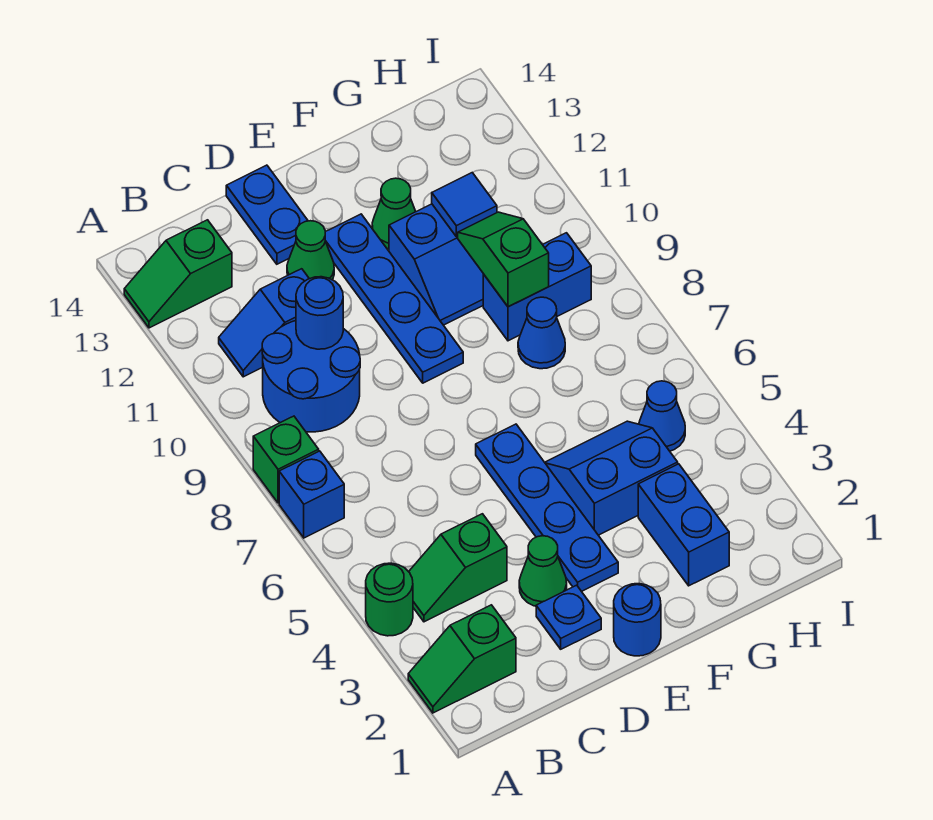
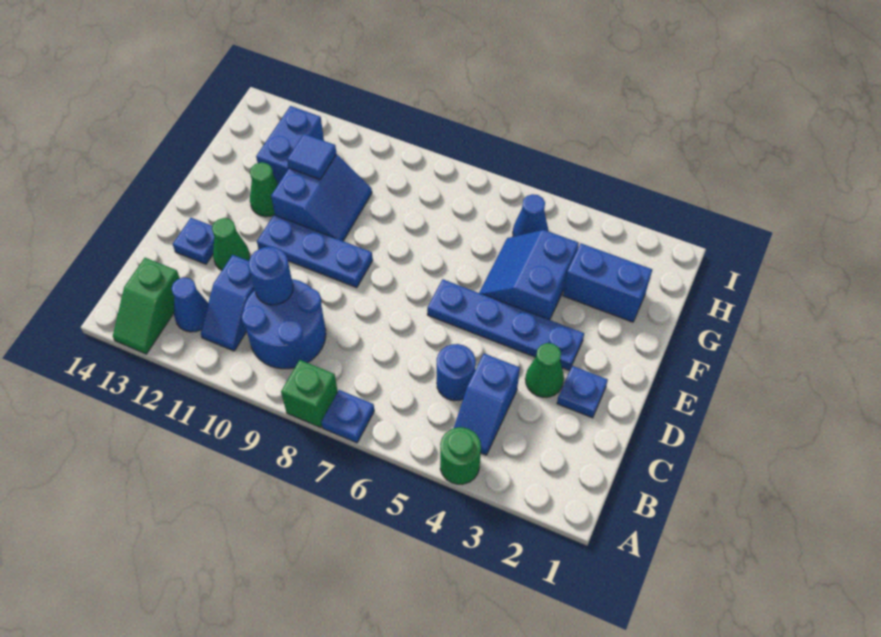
green 1x2 slope [408,605,516,713] -> none
blue 1x1 brick [279,451,344,538] -> blue 1x1 plate [321,390,374,443]
green 1x2 slope [409,514,507,622] -> blue 1x2 slope [454,354,520,455]
blue 1x2 plate [226,165,308,264] -> blue 1x1 plate [173,218,214,264]
blue 1x1 round brick [614,584,661,656] -> blue 1x1 round brick moved to [437,344,476,401]
blue 1x4 plate [325,214,463,383] -> blue 1x3 plate [257,215,373,288]
blue 1x1 cone [518,297,565,369] -> blue 1x1 cone moved to [171,277,208,332]
blue 1x2 brick [483,233,591,341] -> blue 1x2 brick moved to [256,106,324,184]
green 1x2 slope [458,212,549,307] -> none

